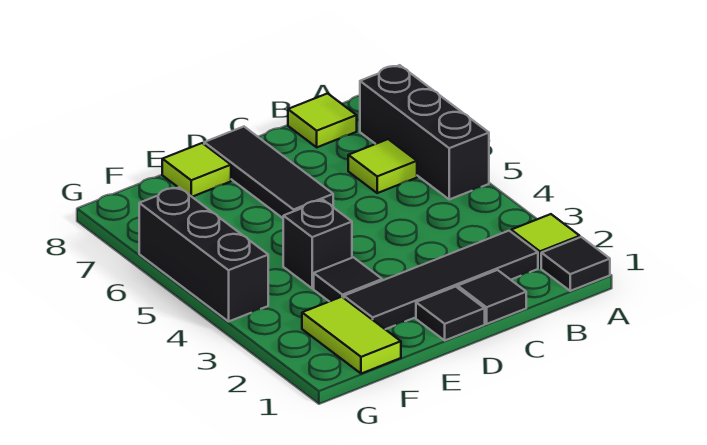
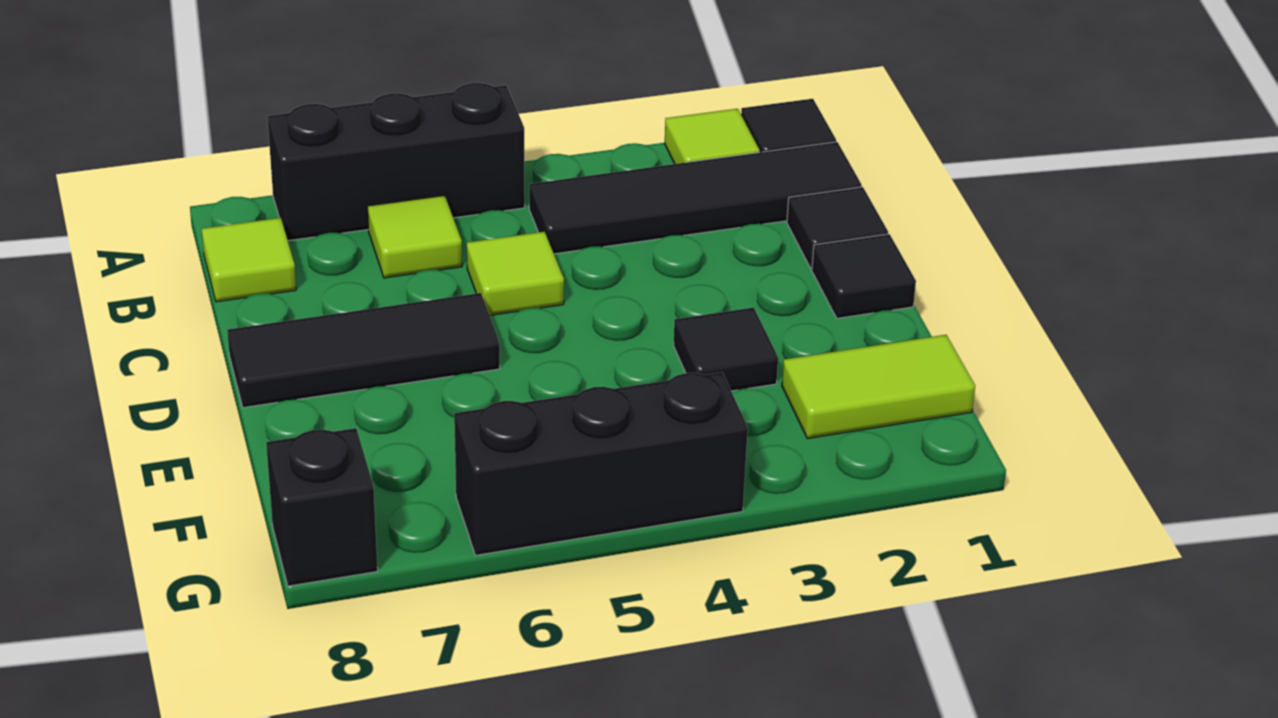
black 1x4 tile [344,231,538,329] -> black 1x4 tile turned to [529,142,862,254]
black 1x1 brick [283,200,352,288] -> black 1x1 brick moved to [266,428,378,586]
lime 1x1 tile [162,143,231,197] -> lime 1x1 tile moved to [467,232,564,316]

